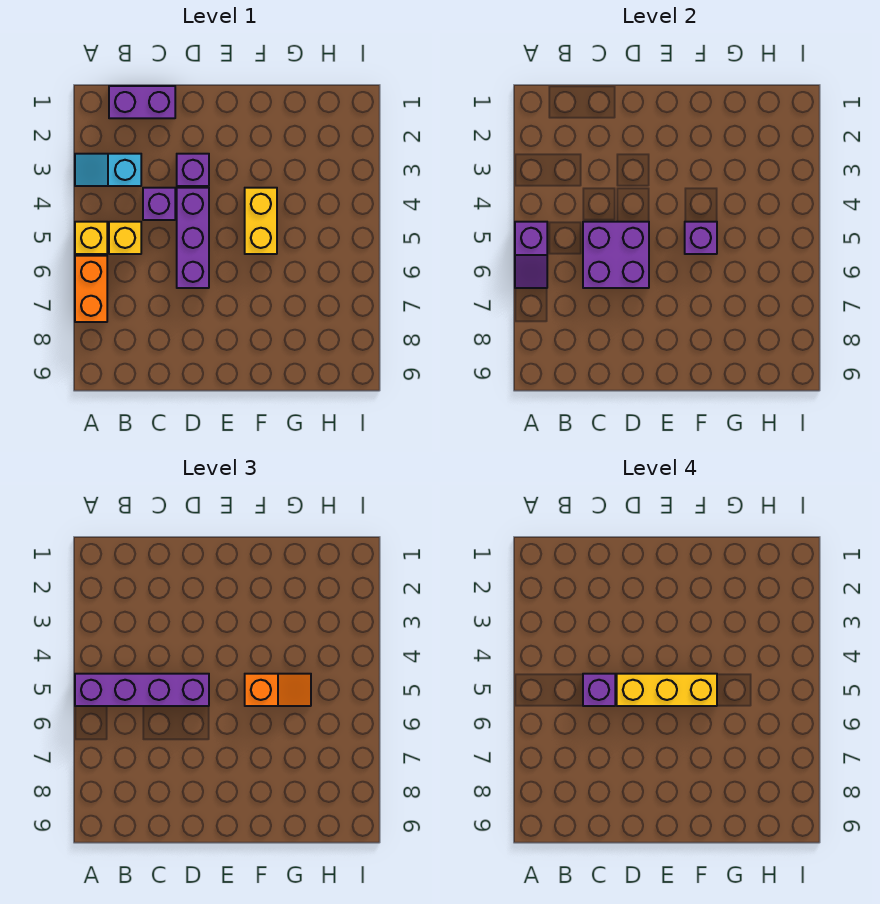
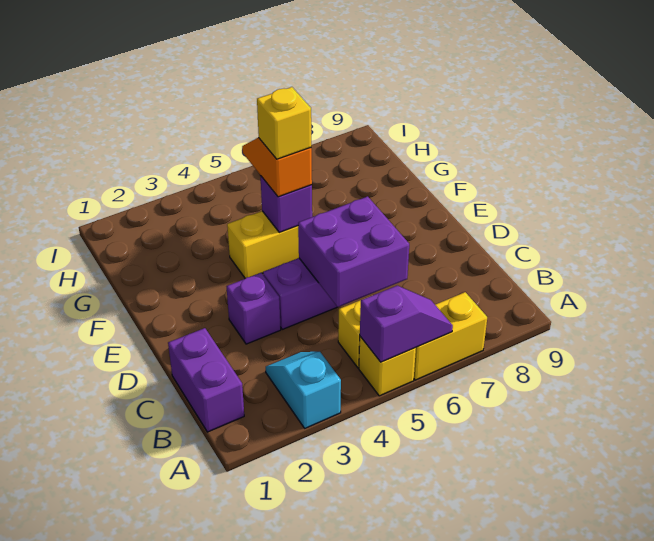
cyan 1x2 slope [75,154,141,186] -> cyan 1x2 slope turned to [266,352,341,428]
purple 1x4 brick [75,674,209,706] -> none
orange 1x2 brick [75,256,107,322] -> yellow 1x2 brick [414,292,487,380]
purple 1x1 brick [143,188,175,220] -> none
purple 1x1 brick [583,674,615,706] -> none
yellow 1x3 brick [617,674,717,706] -> yellow 1x1 brick [257,87,311,159]

